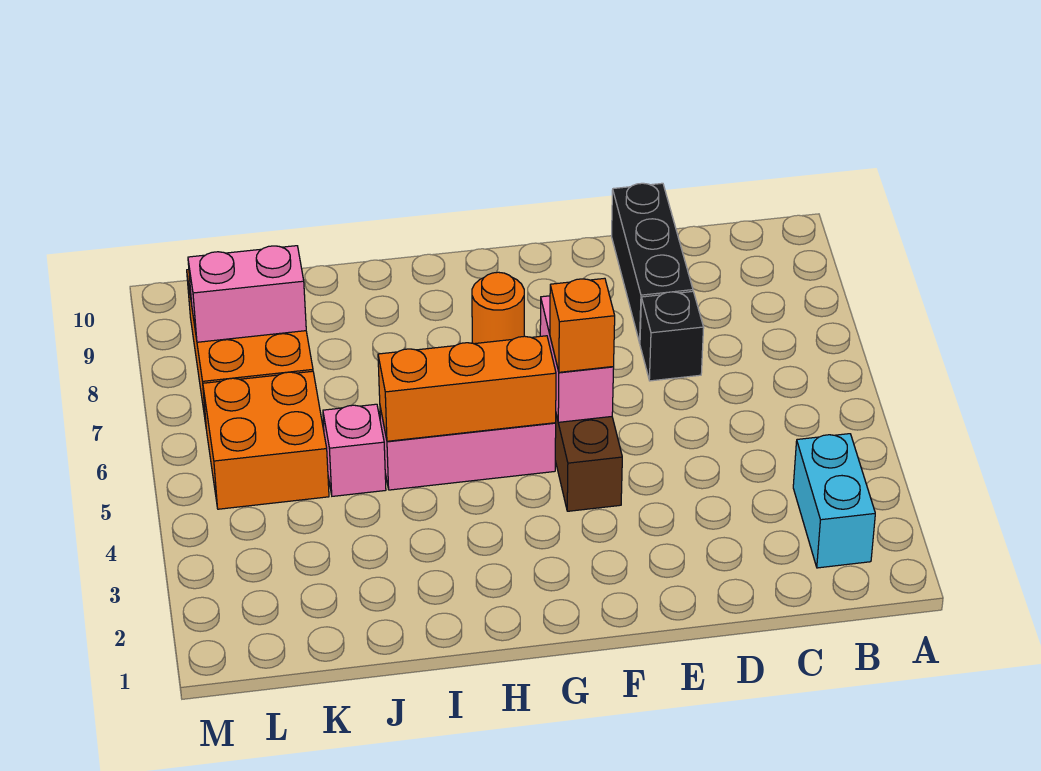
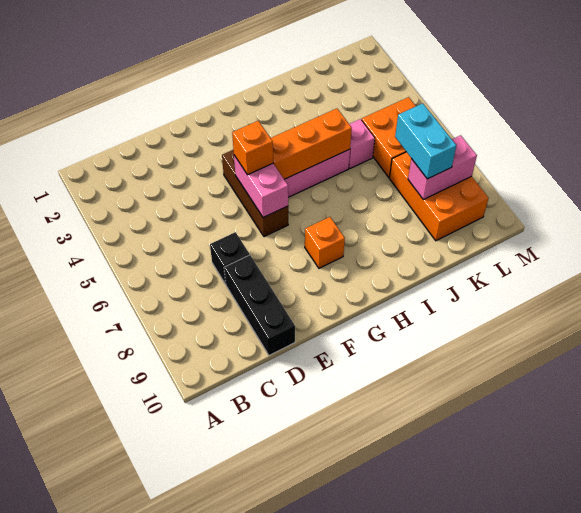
cyan 1x2 brick [793,434,875,568] -> cyan 1x2 brick moved to [395,103,456,179]
orange 1x1 round brick [472,272,524,344] -> orange 1x1 brick [305,217,345,268]

